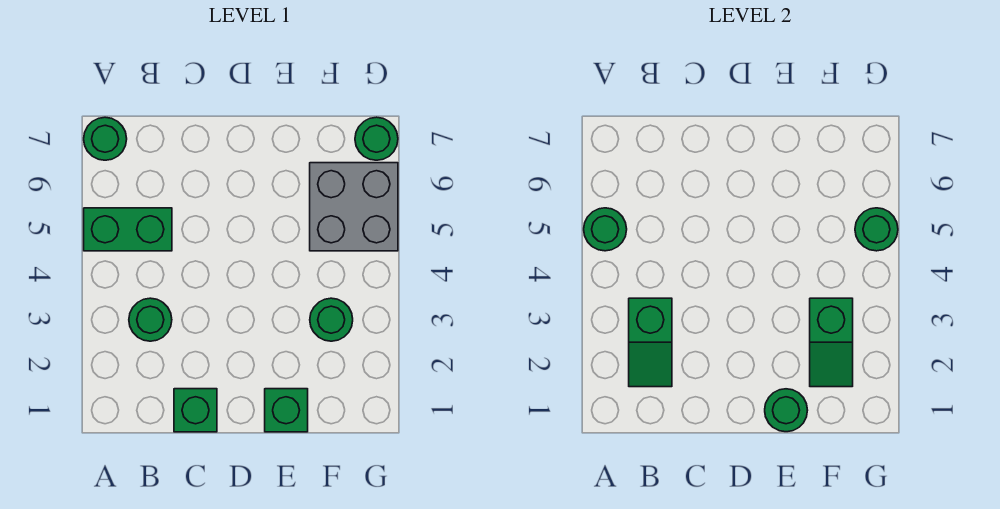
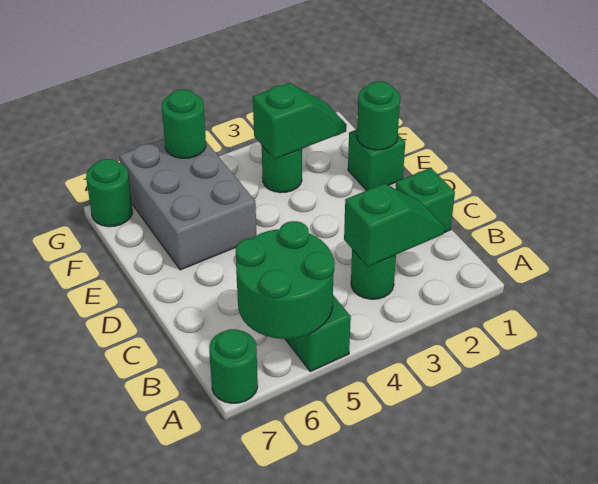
green 1x1 round brick [584,208,627,251] -> green 2x2 round brick [236,221,335,339]
grey 2x2 brick [310,163,398,251] -> grey 2x3 brick [119,139,256,270]

